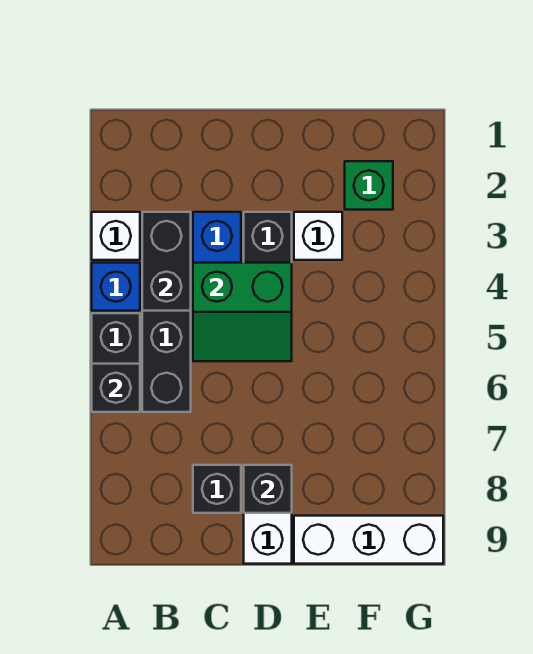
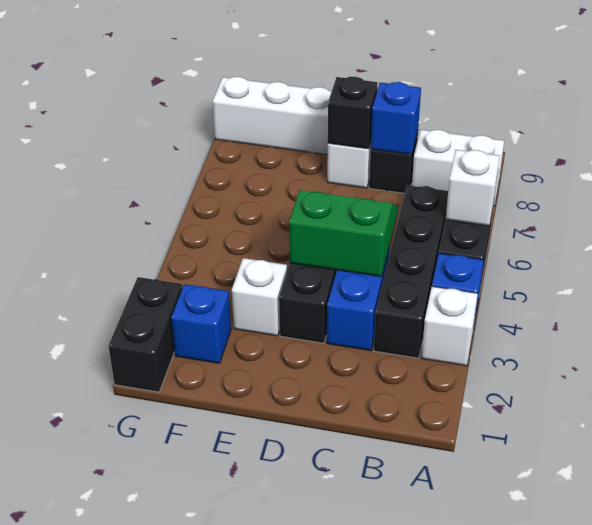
black 1x1 brick [92,364,140,412] -> white 1x1 brick [446,150,500,226]
none -> white 1x2 brick [412,130,504,206]
black 1x2 brick [142,212,191,311] -> black 1x2 brick moved to [109,277,182,392]
none -> blue 1x1 brick [371,82,421,155]
green 1x1 brick [345,161,393,210] -> blue 1x1 brick [171,284,231,363]

